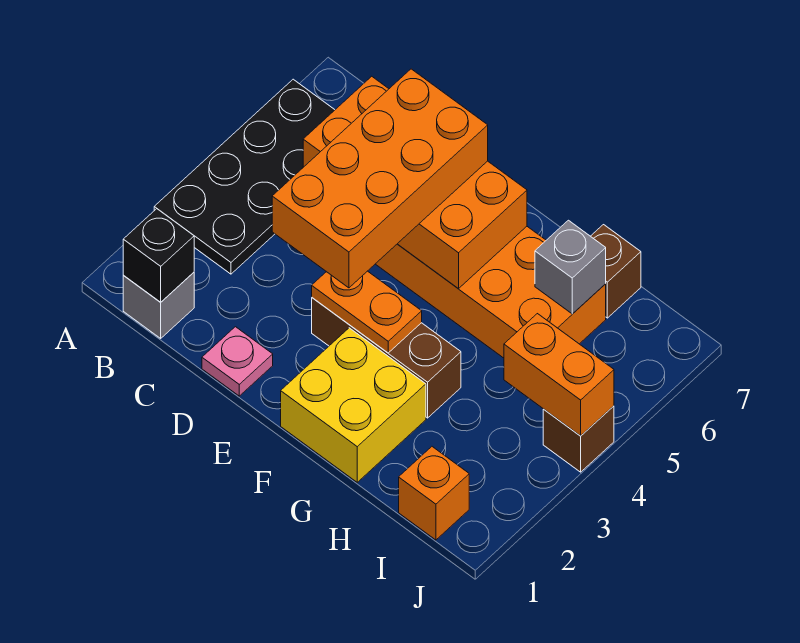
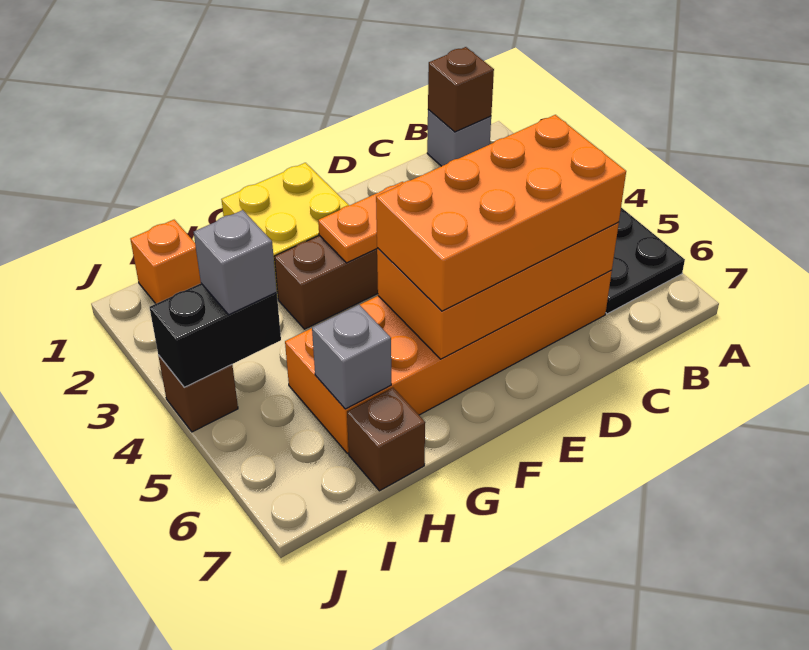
black 1x1 brick [123,209,194,302] -> brown 1x1 brick [428,47,494,132]
pink 1x1 plate [202,327,273,396] -> none
orange 2x4 brick [272,69,488,288] -> orange 2x4 brick turned to [376,115,626,311]
orange 1x2 brick [504,314,614,436] -> black 1x2 brick [150,283,281,387]
none -> grey 1x1 brick [194,210,277,315]

